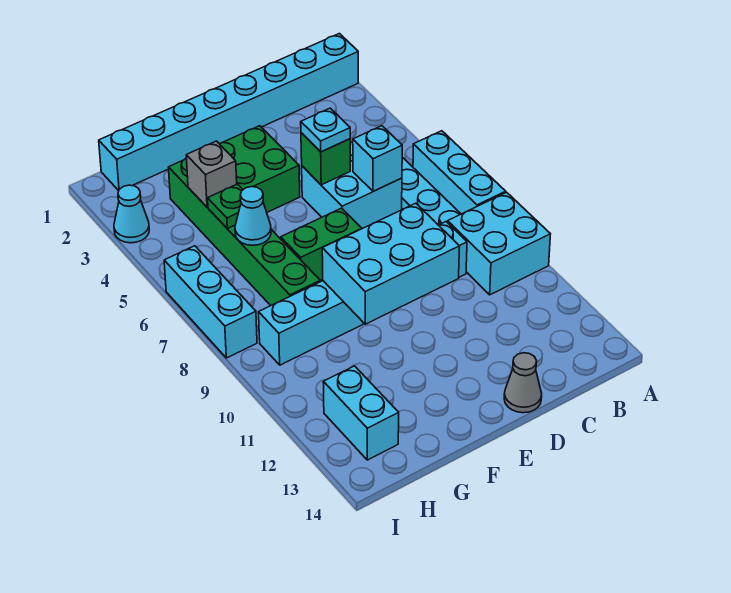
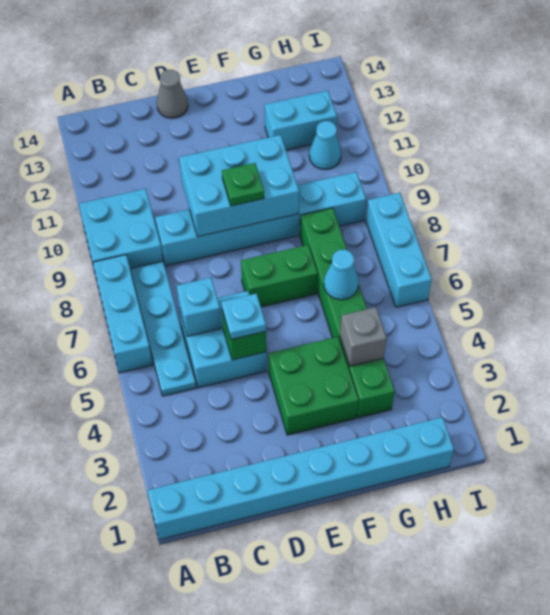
green 1x1 plate [208,184,243,228] -> green 1x1 plate moved to [222,163,264,206]
cyan 1x2 brick [323,366,399,460] -> cyan 1x2 brick turned to [265,91,337,150]
cyan 1x1 cone [114,185,149,243] -> cyan 1x1 cone moved to [309,121,341,170]

